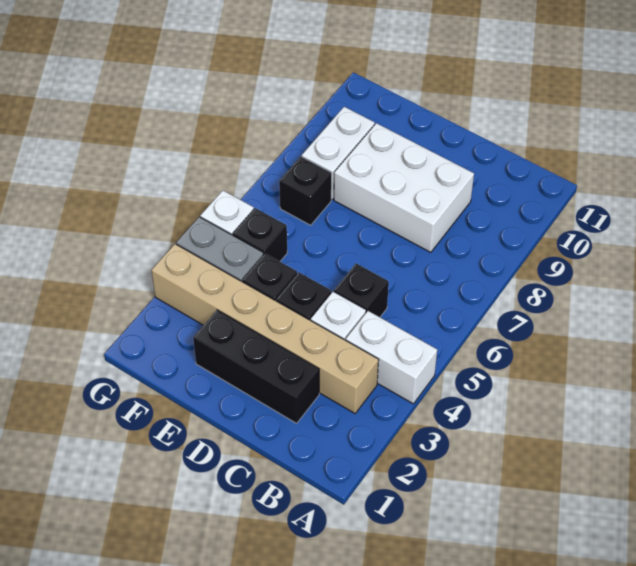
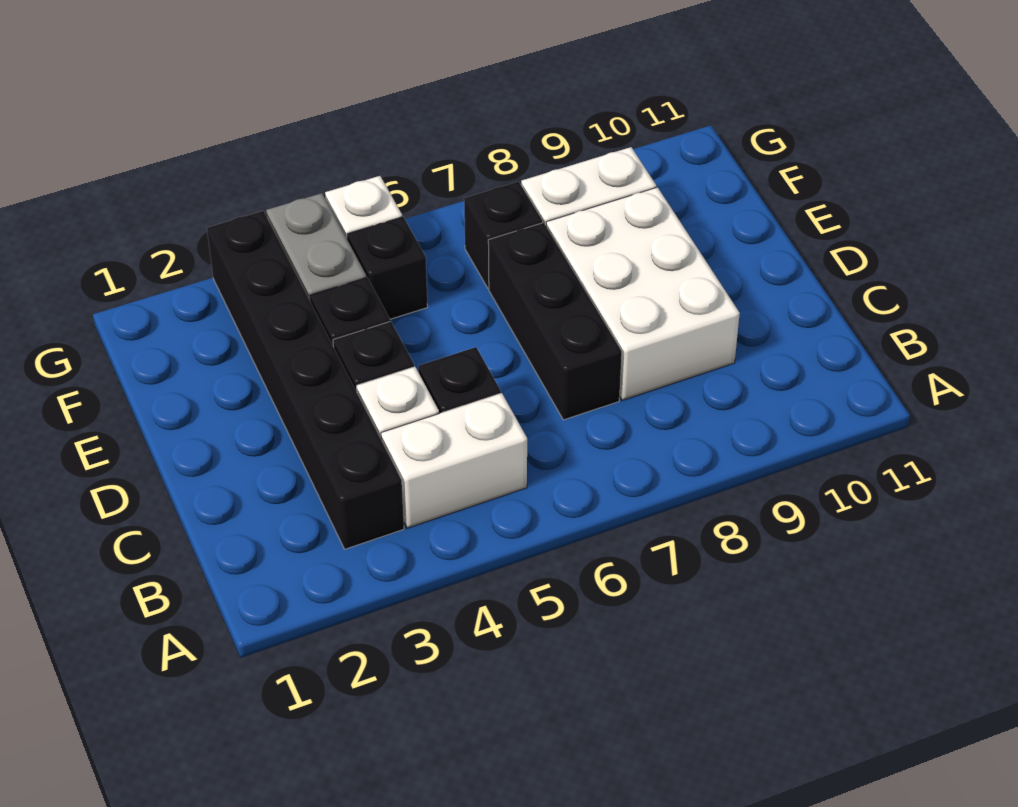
white 1x2 brick [346,311,437,404] -> white 1x2 brick turned to [381,393,527,528]
tan 1x6 brick [151,244,379,413] -> black 1x6 brick [207,211,404,549]
black 1x3 brick [193,310,319,423] -> black 1x3 brick moved to [488,223,622,420]

